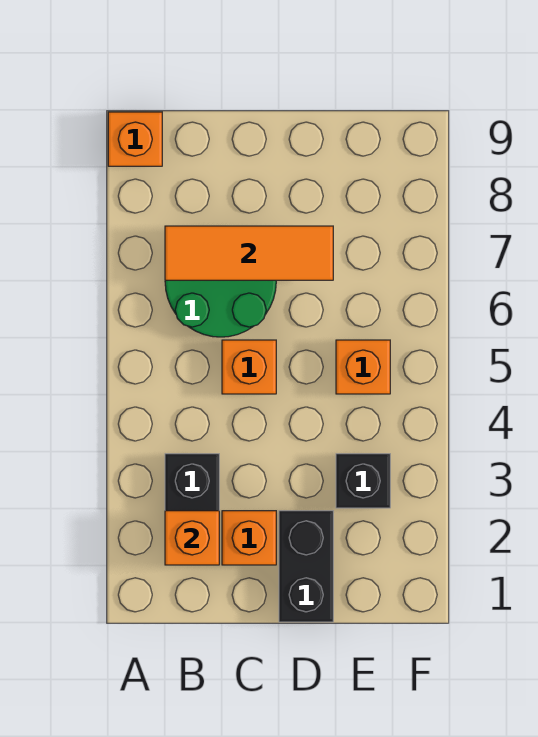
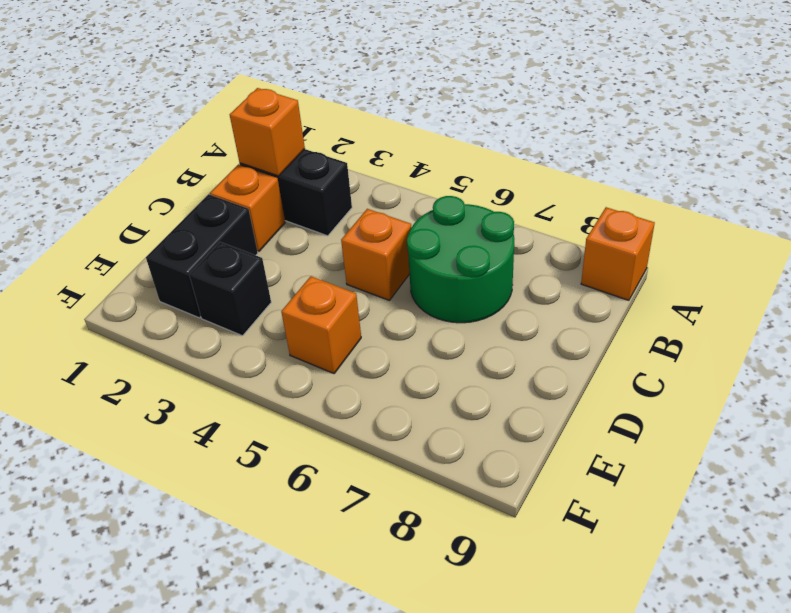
orange 1x3 tile [165,226,333,280] -> none
black 1x2 brick [279,511,333,622] -> black 1x2 brick turned to [146,194,258,318]

